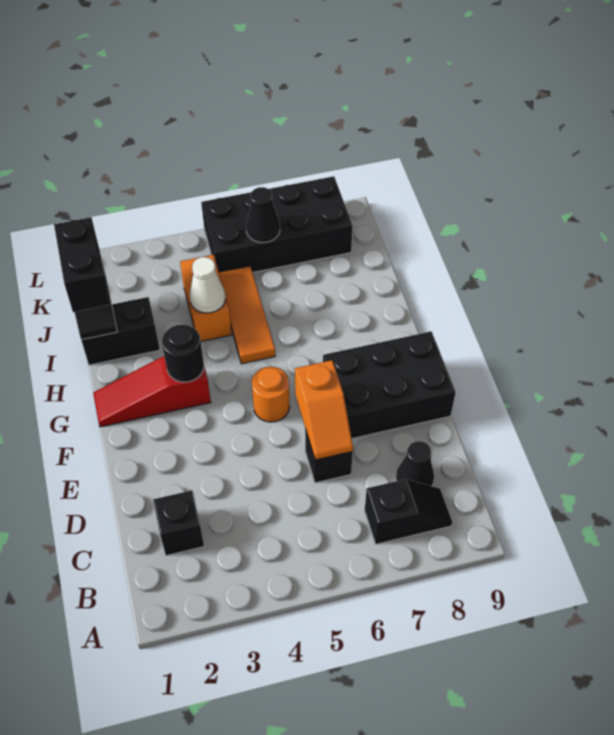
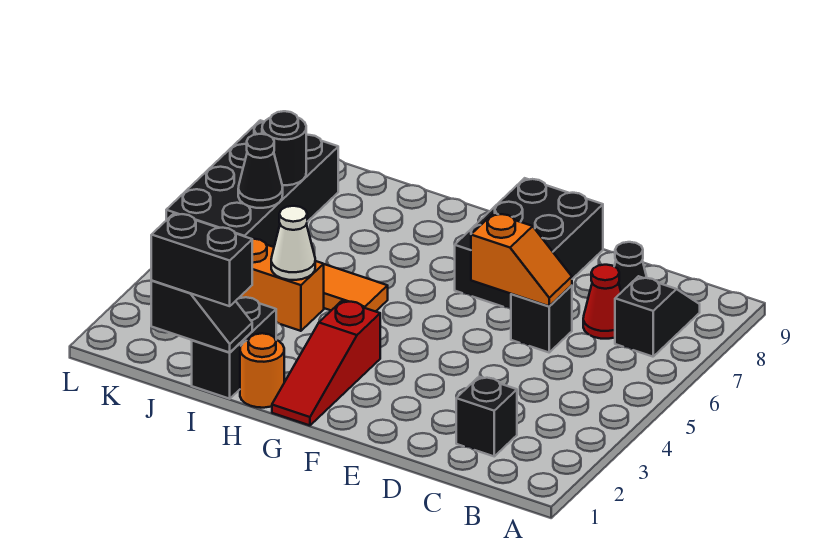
none -> red 1x1 cone [583,265,621,339]
orange 1x1 round brick [252,367,290,422] -> orange 1x1 round brick moved to [240,333,284,408]
black 1x1 round brick [162,325,204,382] -> black 1x1 round brick moved to [262,111,306,185]

